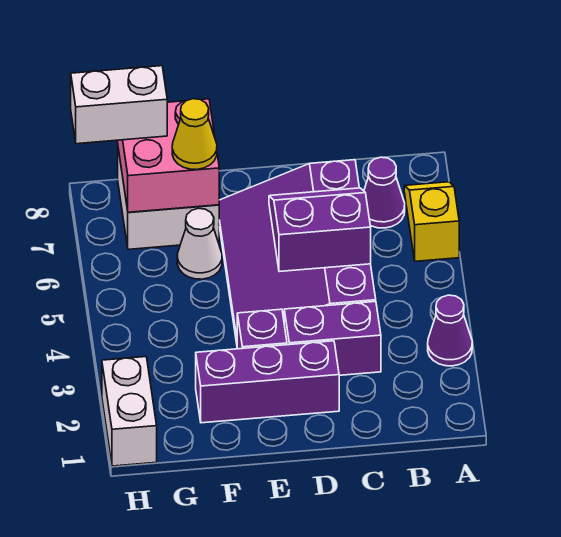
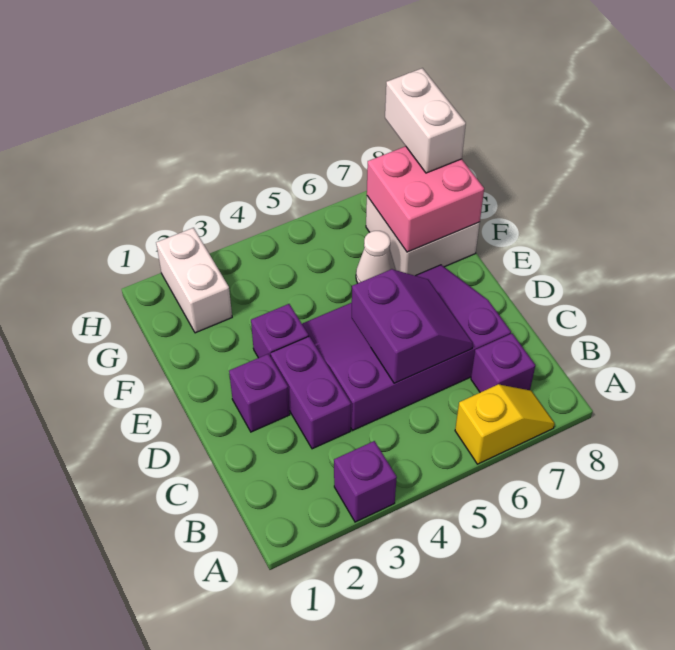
purple 1x1 cone [428,295,472,366] -> purple 1x1 brick [334,441,397,522]
purple 1x1 cone [364,157,405,228] -> purple 1x1 brick [471,334,535,392]
purple 1x3 brick [196,341,339,423] -> purple 1x1 brick [229,354,290,432]
yellow 1x1 cone [172,99,217,170] -> none
white 1x2 brick [102,357,157,466] -> white 1x2 brick turned to [156,228,232,333]

